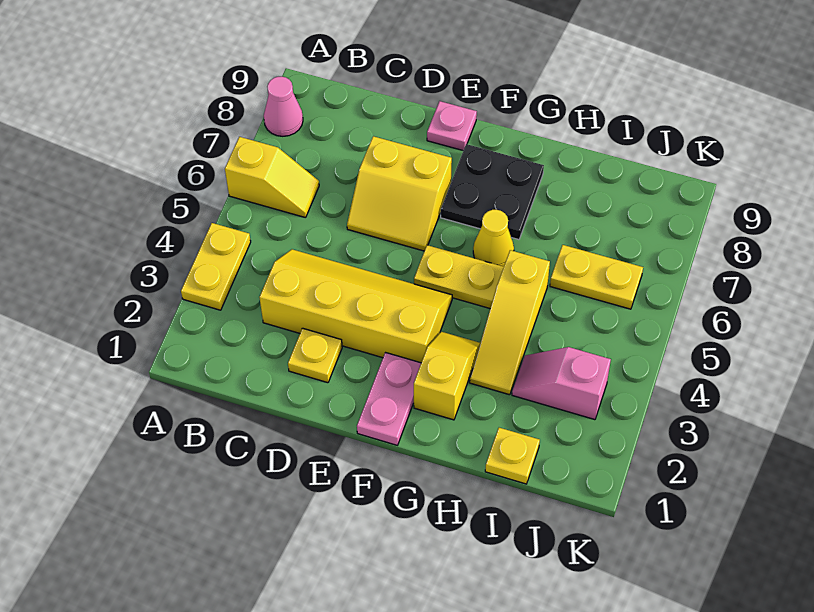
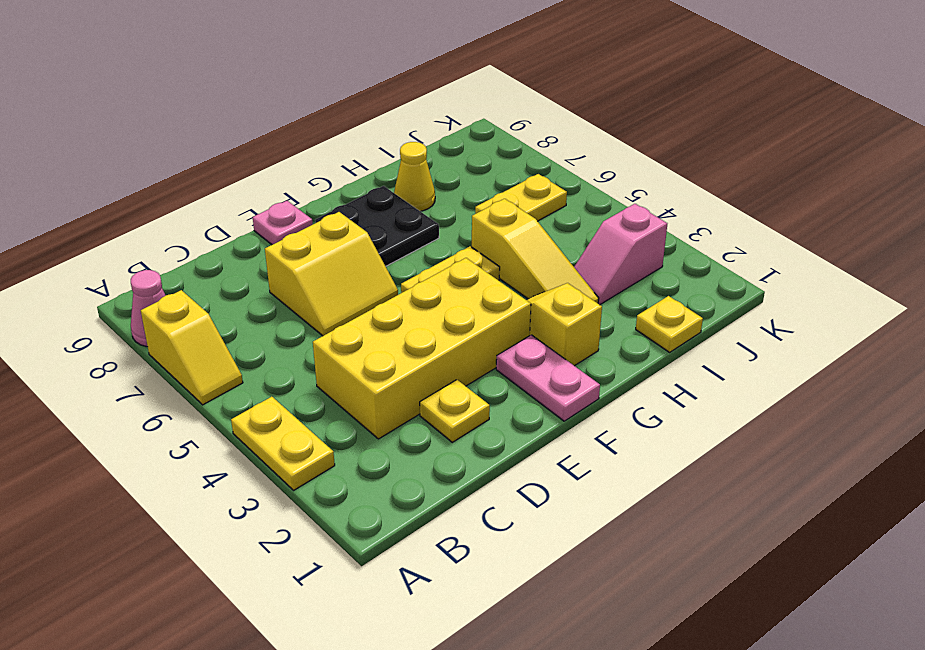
yellow 1x2 slope [225,137,319,218] -> yellow 1x2 slope turned to [141,290,243,405]
yellow 2x4 slope [259,249,452,363] -> yellow 2x4 brick [313,258,531,439]
yellow 1x1 cone [473,210,514,267] -> yellow 1x1 cone moved to [394,142,435,211]

